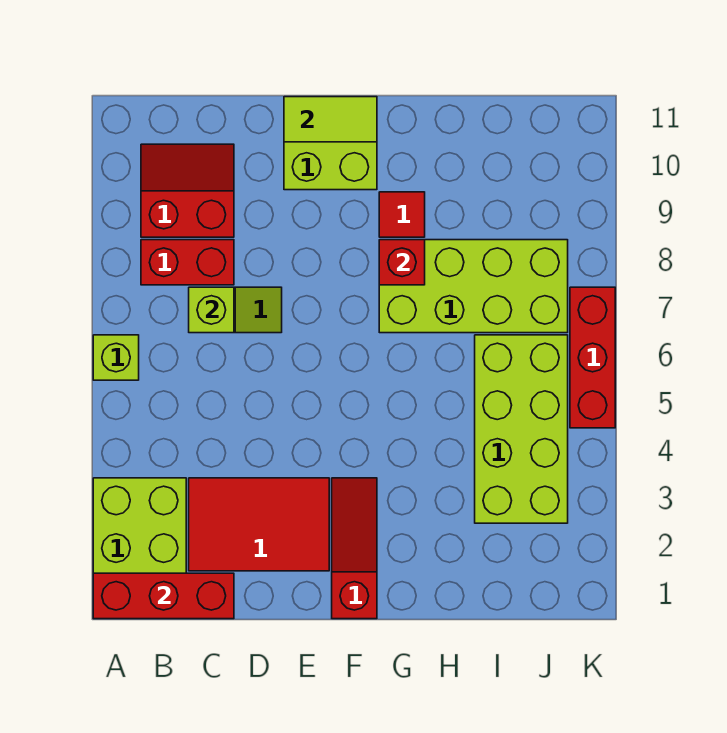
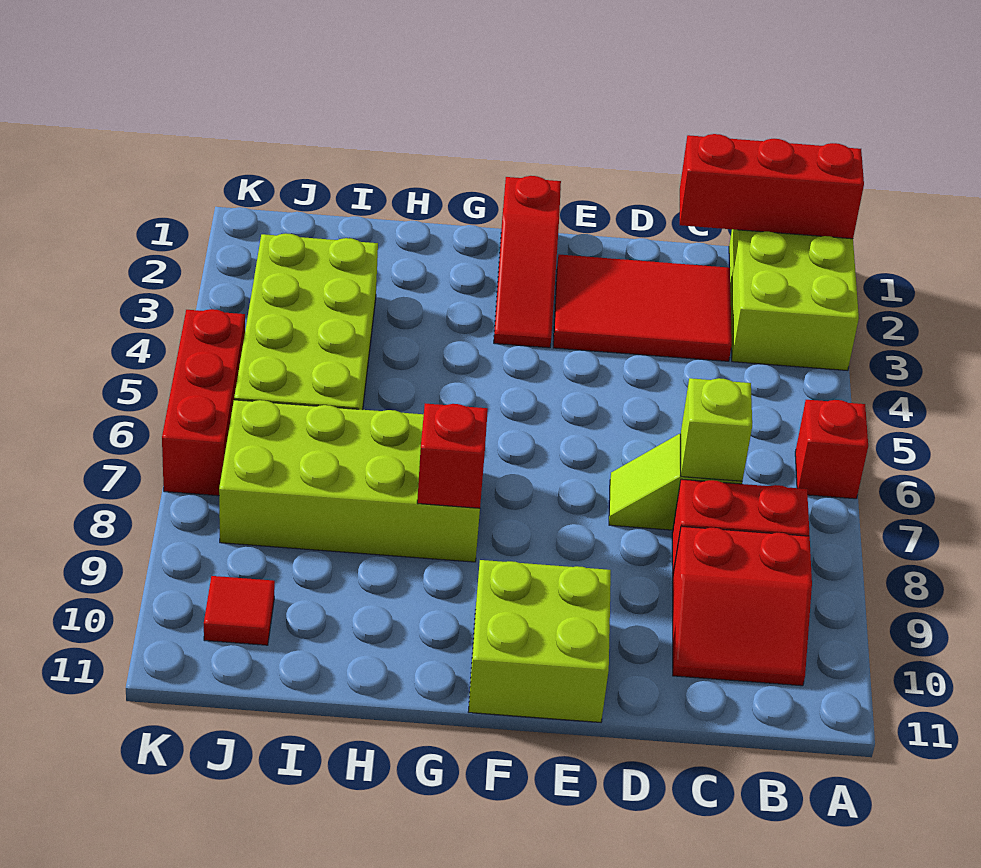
lime 1x1 brick [93,335,139,380] -> red 1x1 brick [795,400,868,499]
lime 1x2 tile [284,97,377,142] -> none
red 1x1 tile [379,192,425,237] -> red 1x1 tile moved to [204,576,275,645]

